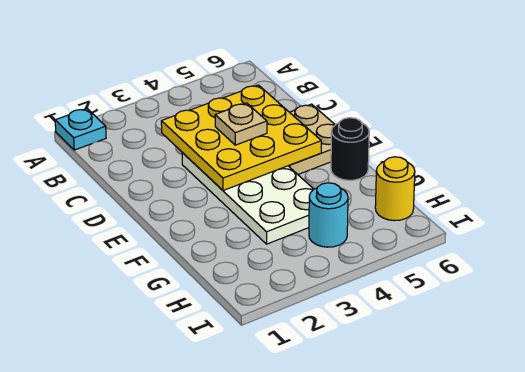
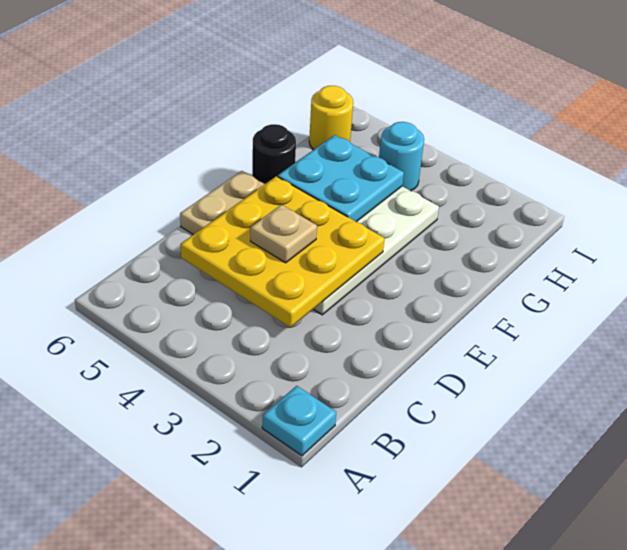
none -> cyan 2x2 plate [278,135,404,222]

